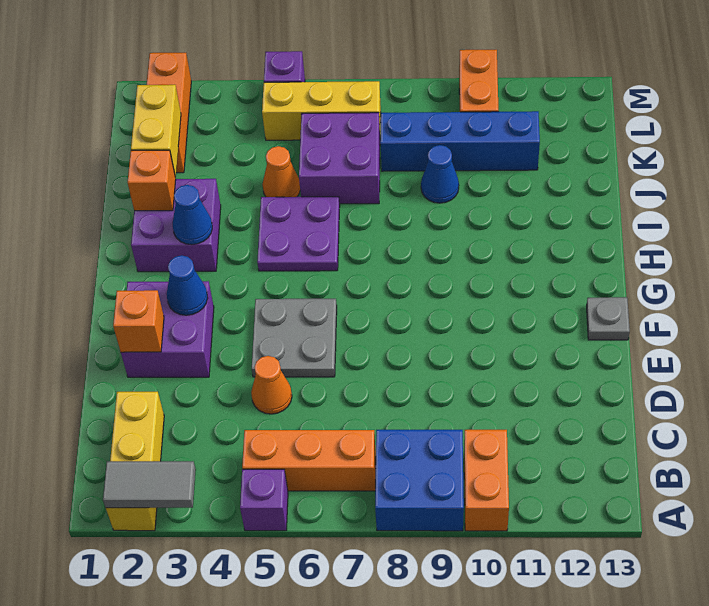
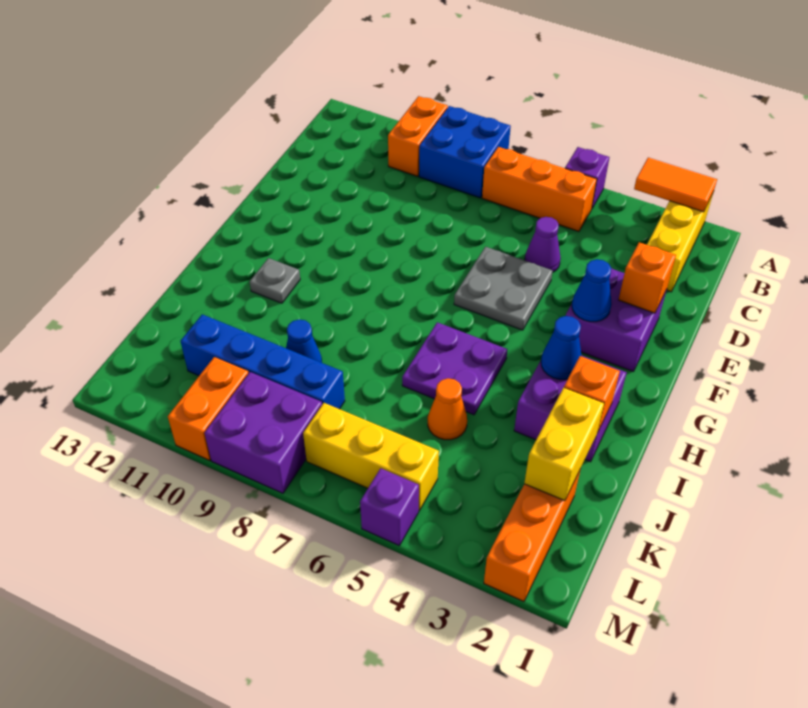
grey 1x2 tile [103,461,196,508] -> orange 1x2 tile [634,158,717,212]
orange 1x1 cone [251,356,292,414] -> purple 1x1 cone [525,217,561,272]
grey 1x1 plate [587,297,630,340] -> grey 1x1 plate moved to [250,258,300,303]
purple 2x2 brick [299,113,380,204] -> purple 2x2 brick moved to [205,372,322,493]

